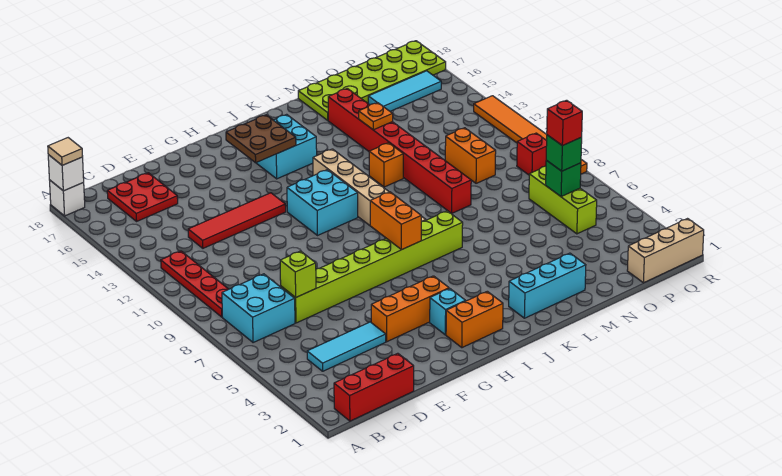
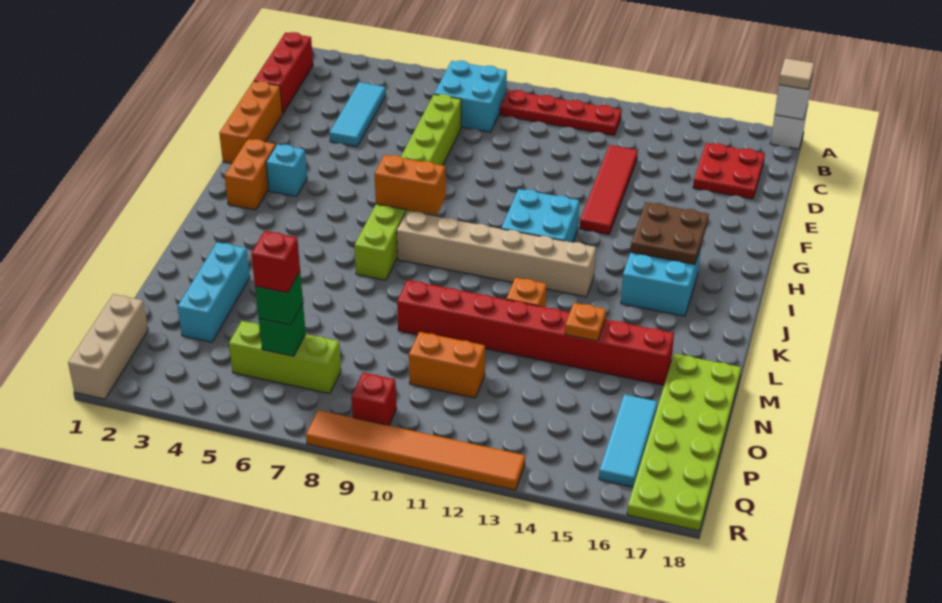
lime 1x1 brick [280,251,316,297] -> none
orange 1x3 brick [371,276,449,342] -> orange 1x3 brick moved to [219,81,282,163]
cyan 1x3 brick [509,253,586,318] -> cyan 1x3 brick moved to [178,242,250,342]

